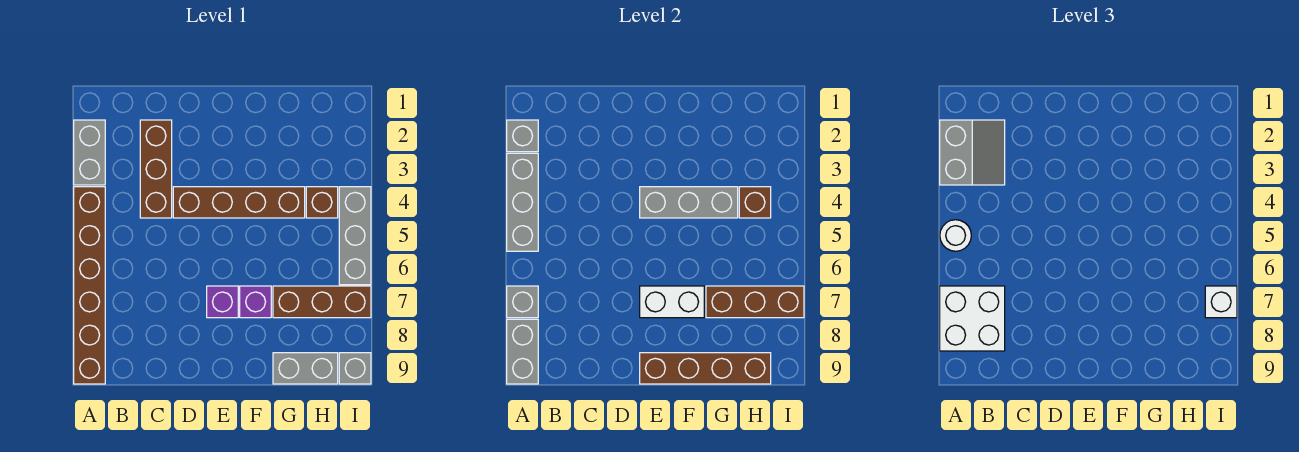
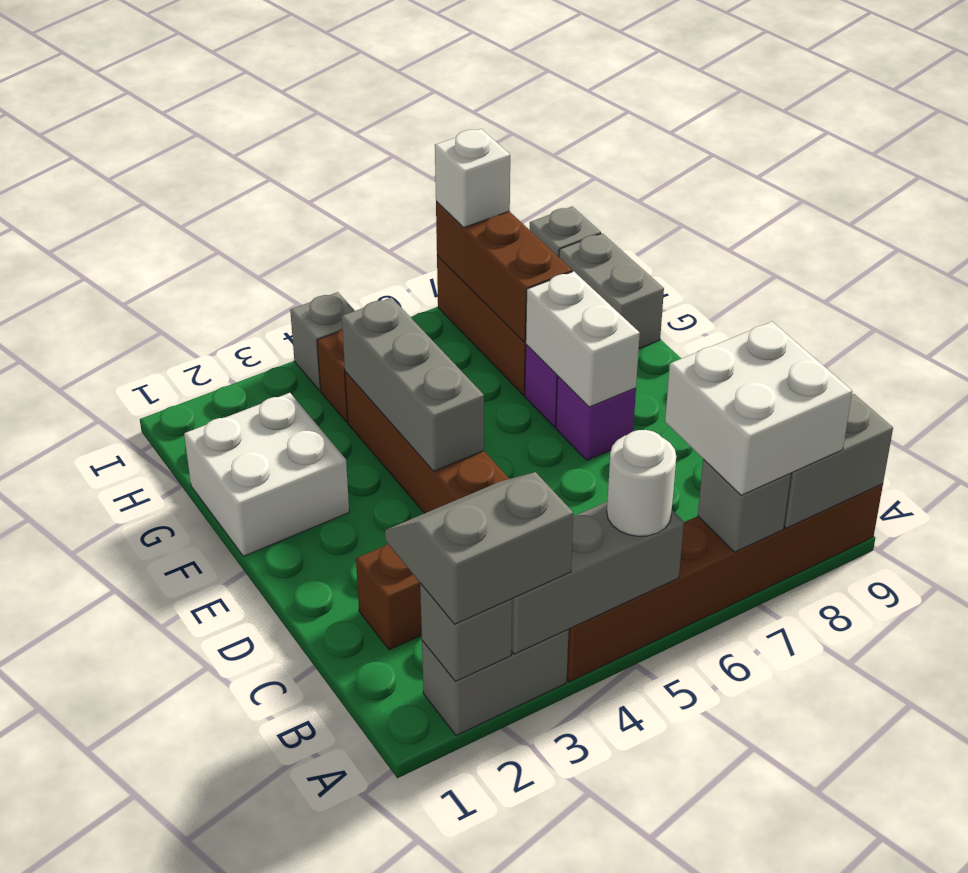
brown 1x4 brick [640,353,771,384] -> none
none -> white 2x2 brick [184,393,349,556]
brown 1x1 brick [739,187,771,218] -> none
grey 1x3 brick [339,187,371,285] -> grey 1x1 brick [290,292,355,391]

